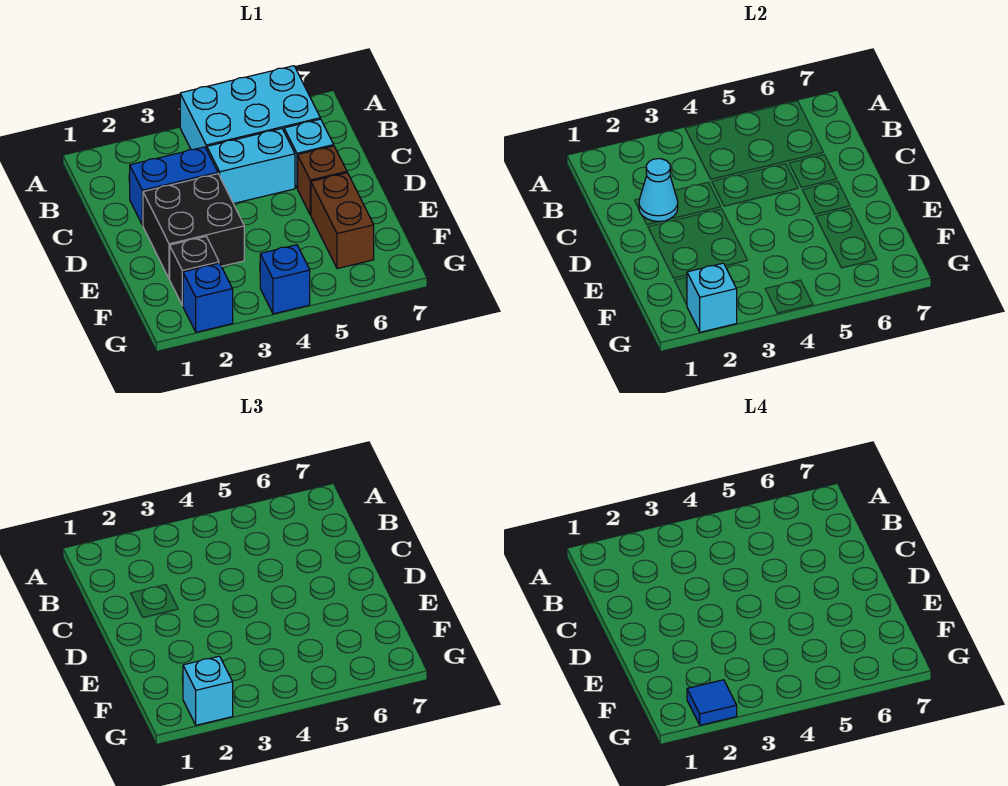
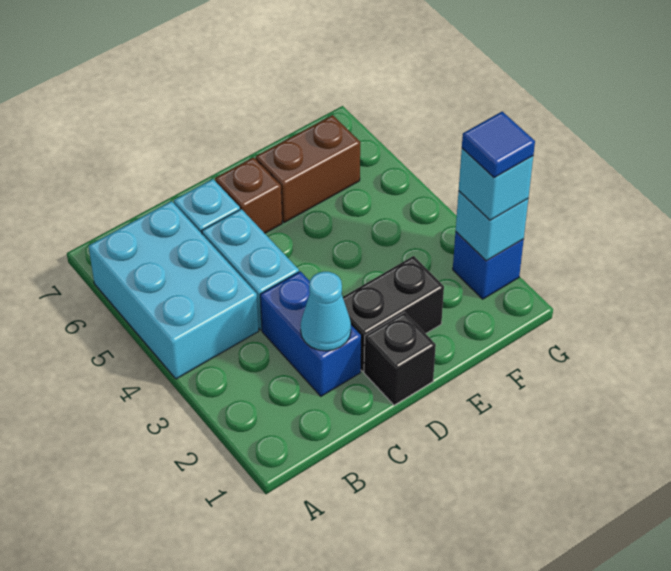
black 2x2 brick [143,174,244,279] -> black 1x2 brick [343,256,444,371]
black 1x1 brick [170,237,219,306] -> black 1x1 brick moved to [364,312,436,405]
blue 1x1 brick [260,245,310,314] -> none

